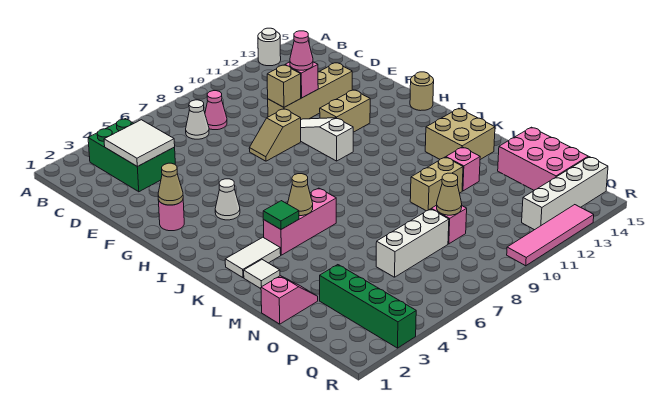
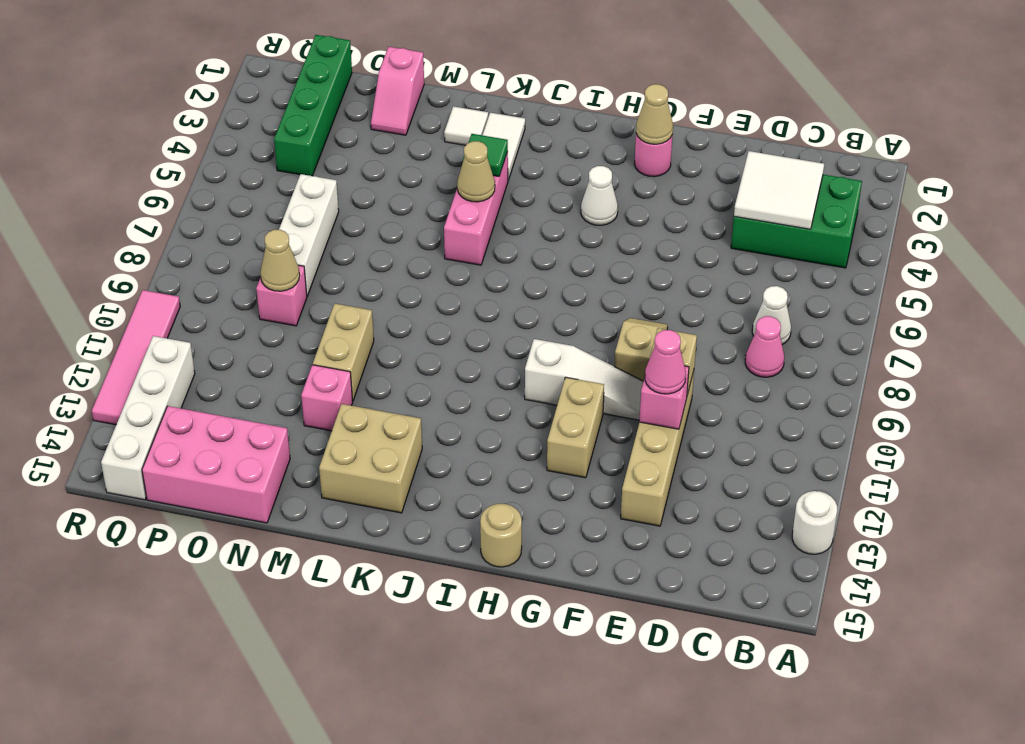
green 1x4 brick [320,265,416,348] -> green 1x4 brick turned to [274,35,352,176]

